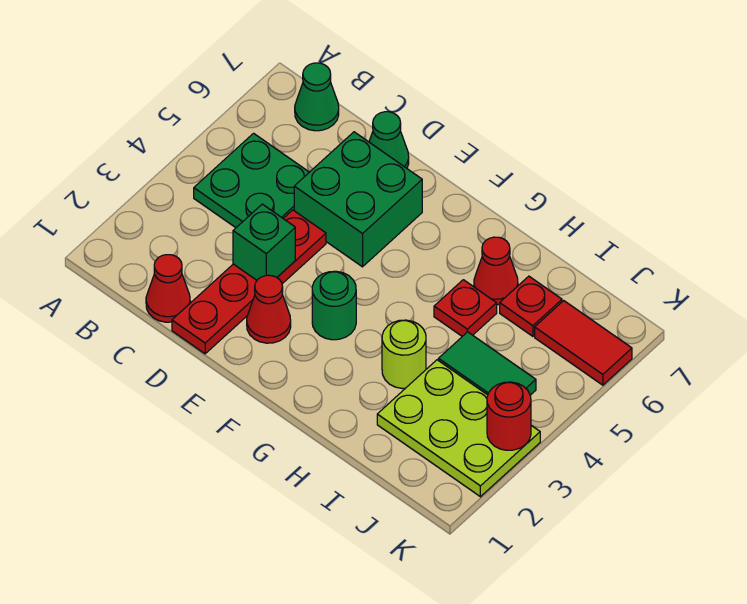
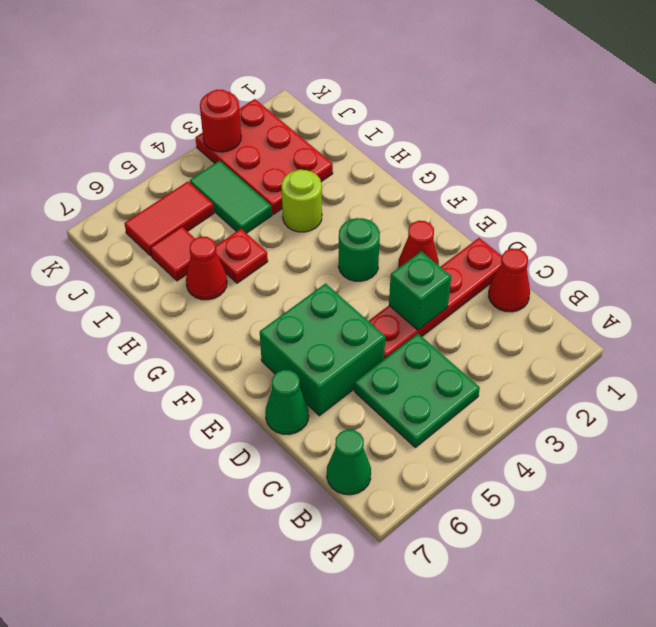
lime 2x3 plate [377,360,540,497] -> red 2x3 plate [196,99,333,214]
red 1x1 plate [500,276,562,336] -> red 1x1 tile [150,226,195,281]
red 1x2 tile [535,301,632,385] -> red 1x2 tile turned to [124,181,214,256]

